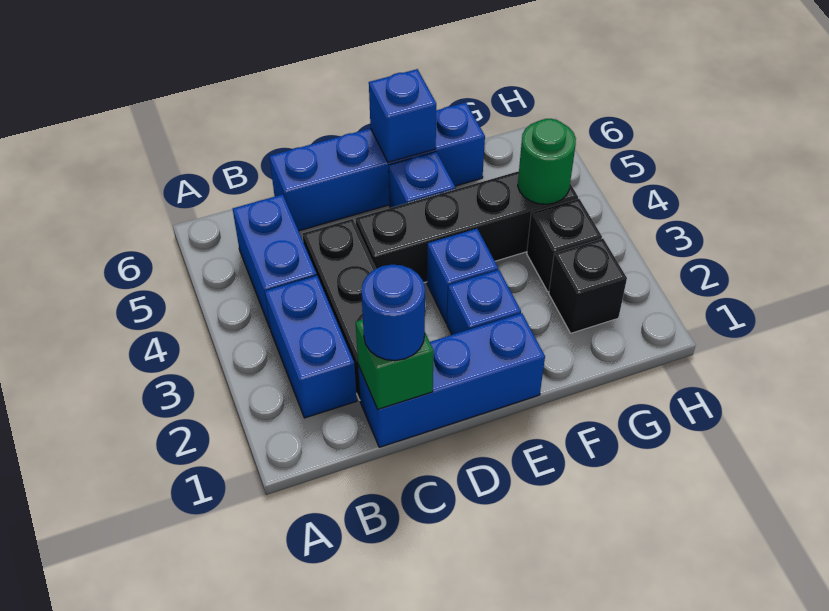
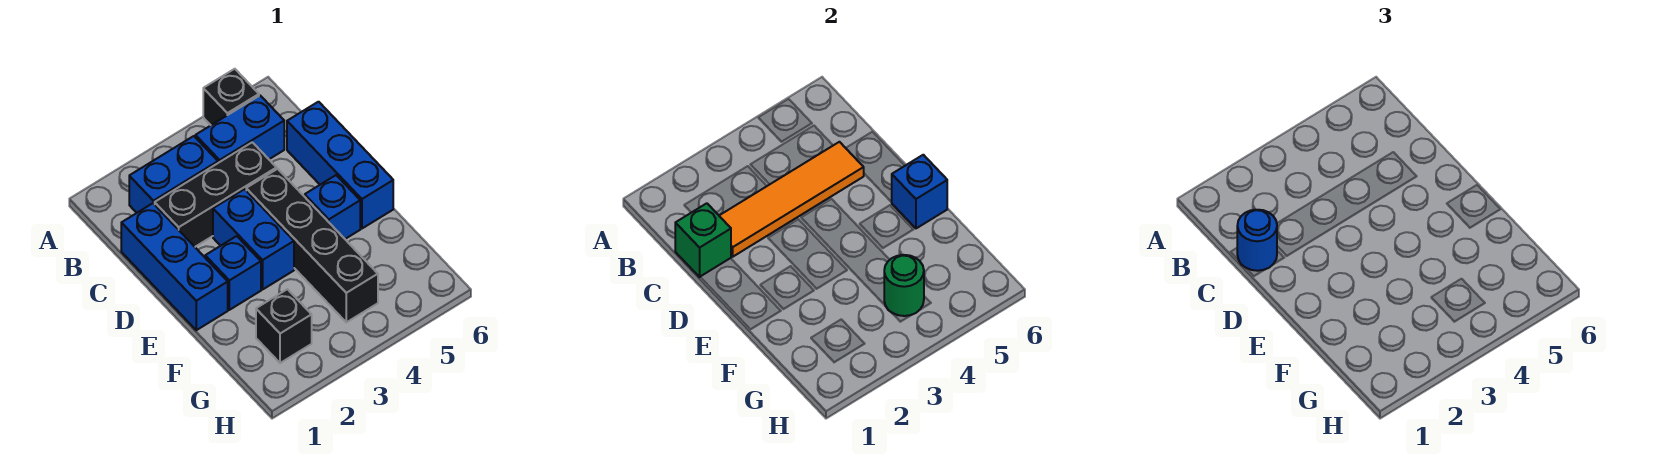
none -> orange 1x4 tile [719,142,864,257]
blue 1x4 brick [269,102,485,231] -> blue 1x3 brick [287,102,393,228]
blue 1x1 brick [427,229,498,323] -> blue 1x2 brick [213,189,294,289]
black 1x1 brick [527,199,602,292] -> black 1x1 brick moved to [203,69,259,125]

